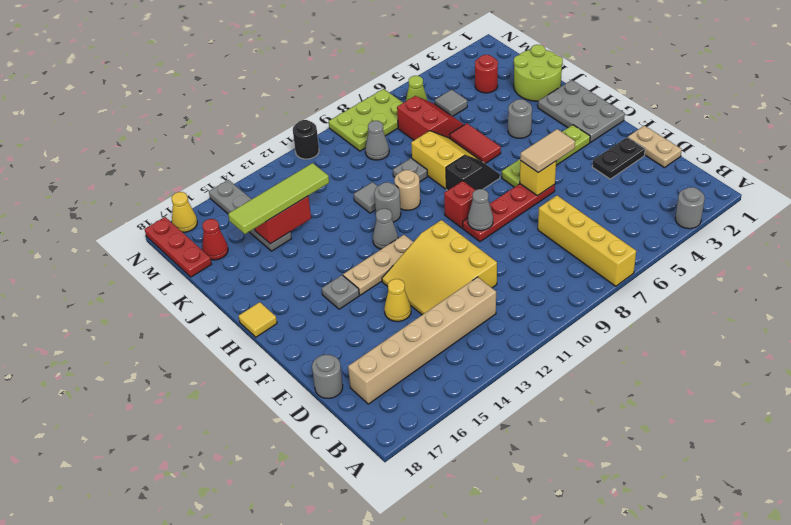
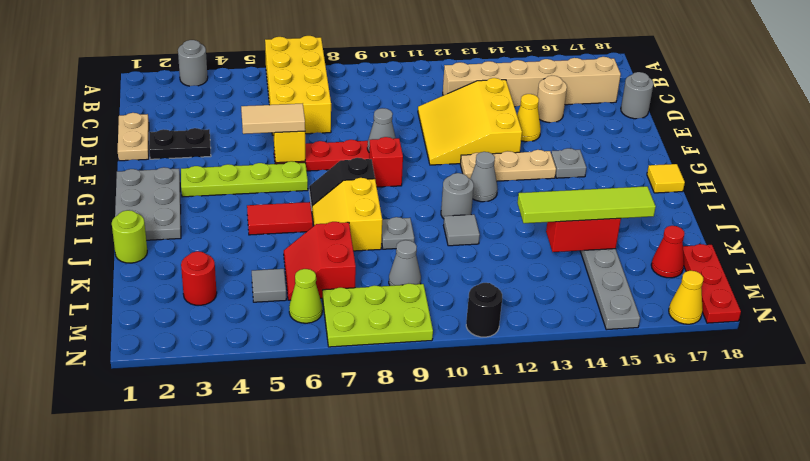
yellow 1x4 brick [538,195,636,286] -> yellow 2x4 brick [265,36,331,135]
yellow 3x3 slope [382,220,497,315] -> yellow 3x3 slope turned to [418,78,522,165]
grey 1x1 round brick [508,99,532,138] -> none
red 1x2 tile [450,123,501,164] -> red 1x2 tile turned to [247,202,313,235]
tan 1x1 round brick [394,170,420,210] -> tan 1x1 round brick moved to [537,76,567,123]
lime 2x2 round brick [514,45,563,101] -> lime 1x1 round brick [112,210,147,263]

